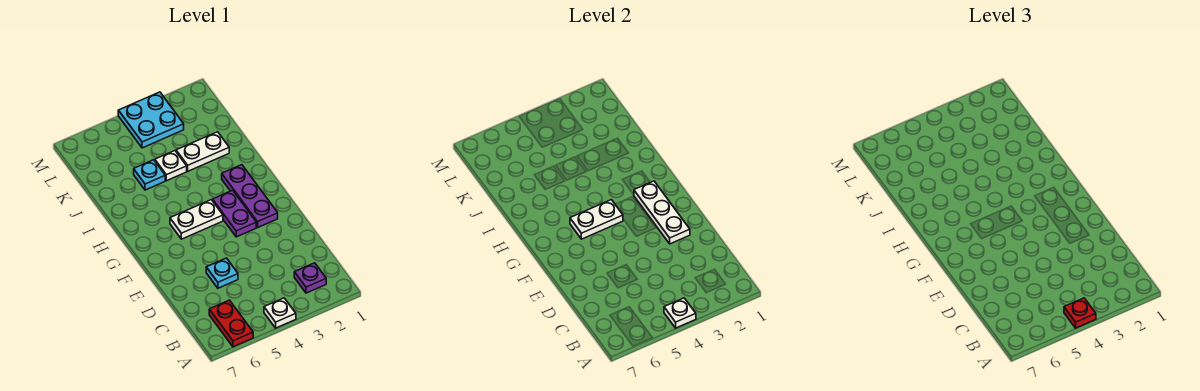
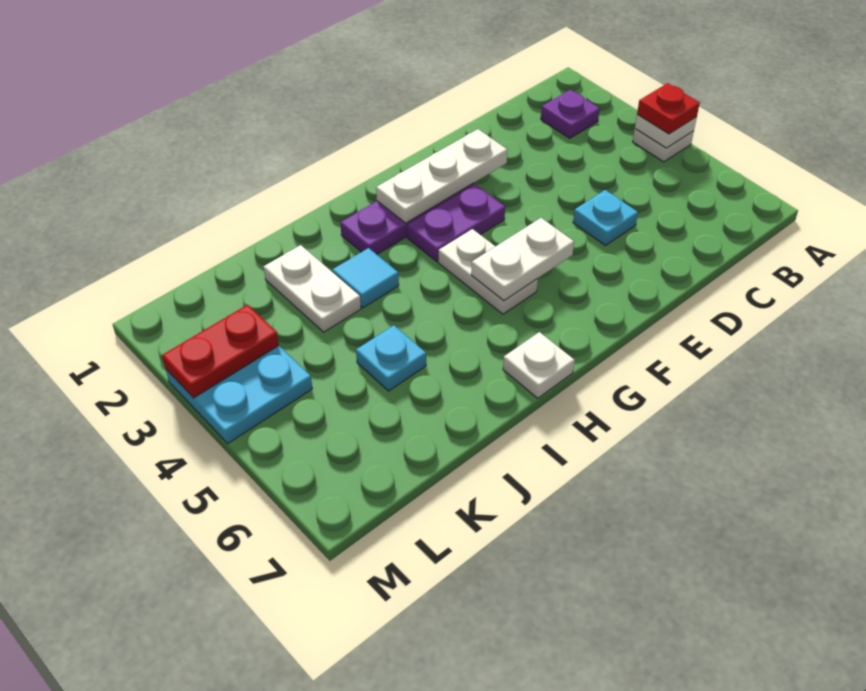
red 1x2 plate [209,300,253,347] -> red 1x2 plate moved to [162,305,279,398]
white 1x2 plate [570,200,623,239] -> white 1x2 plate turned to [471,218,574,301]
none -> cyan 1x1 tile [332,248,399,308]
white 1x1 plate [155,151,187,181] -> white 1x1 plate moved to [503,332,575,398]

